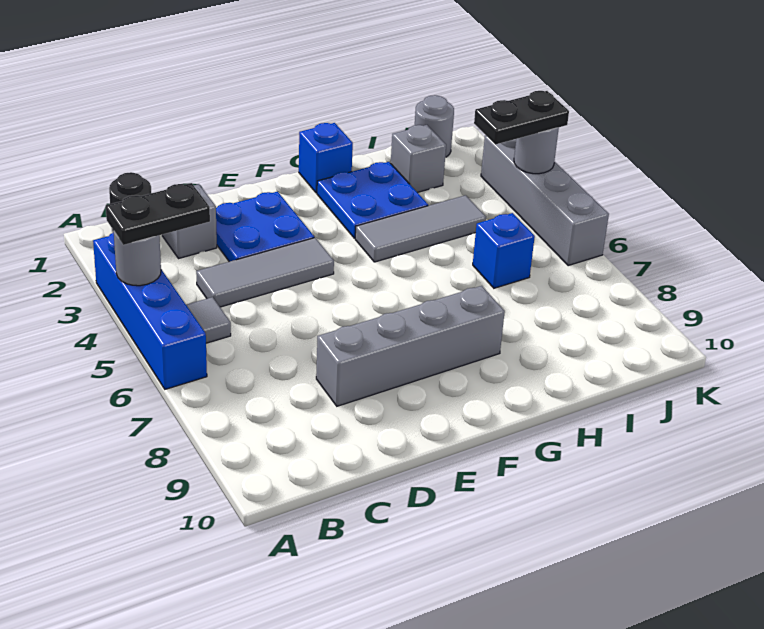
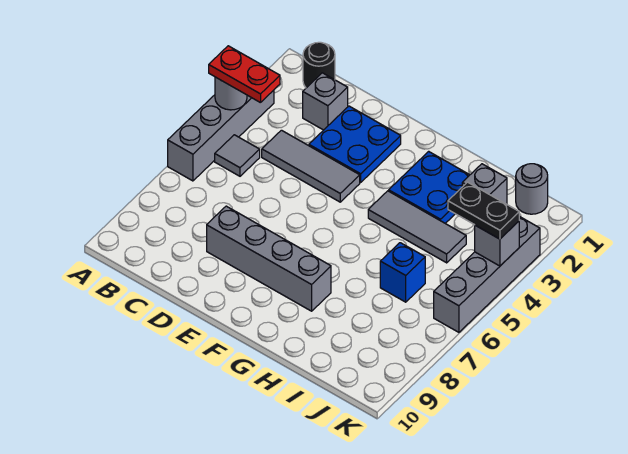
blue 1x4 brick [93,233,207,389] -> grey 1x4 brick [168,90,274,181]
black 1x2 plate [106,183,210,245] -> red 1x2 plate [209,46,280,103]
blue 1x1 brick [299,123,353,193] -> none
grey 1x1 round brick [514,128,559,174] -> grey 1x1 brick [475,221,519,266]

